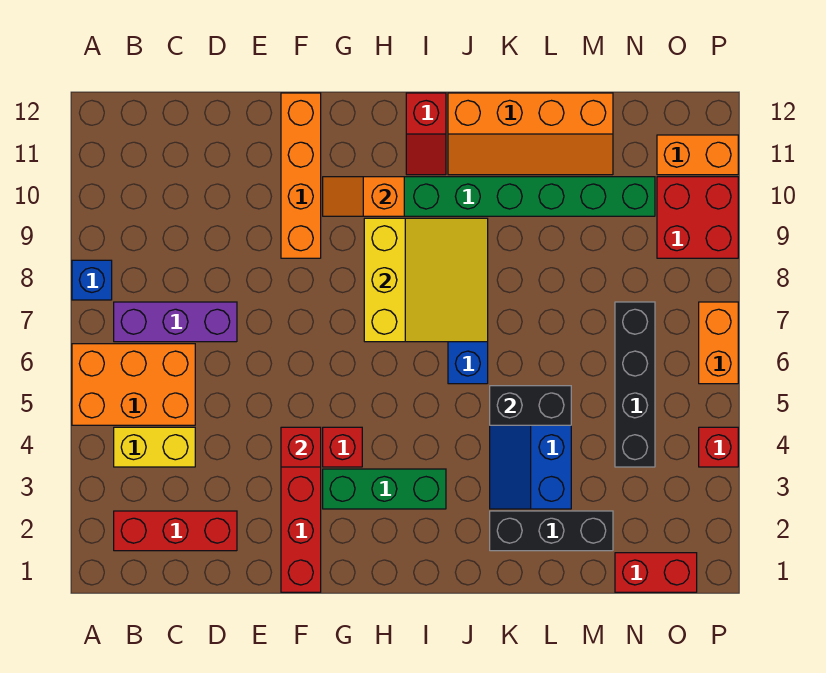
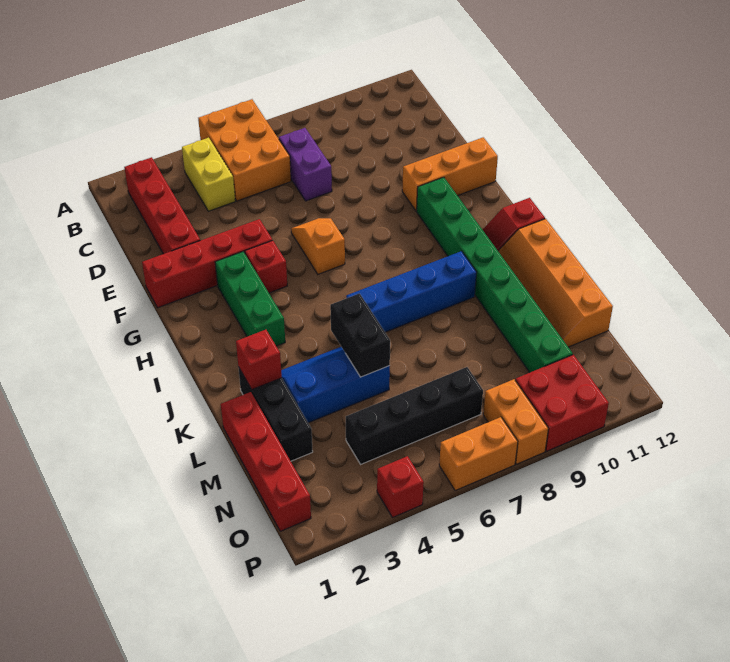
blue 1x1 brick [72,260,112,300] -> none
red 1x3 brick [114,511,237,551] -> red 1x4 brick [124,157,200,254]
purple 1x3 brick [114,302,237,342] -> purple 1x2 brick [279,128,332,201]
red 1x1 brick [281,427,321,467] -> red 1x1 brick moved to [236,330,282,389]
orange 1x4 brick [281,93,321,258] -> orange 1x3 brick [402,137,498,211]
orange 1x2 slope [323,177,404,216] -> orange 1x2 slope moved to [291,218,345,274]
yellow 3x3 slope [364,218,488,342] -> none
red 1x2 brick [615,553,697,592] -> red 1x4 brick [221,392,311,531]
orange 1x2 brick [657,135,738,175] -> orange 1x2 brick moved to [483,379,548,464]

